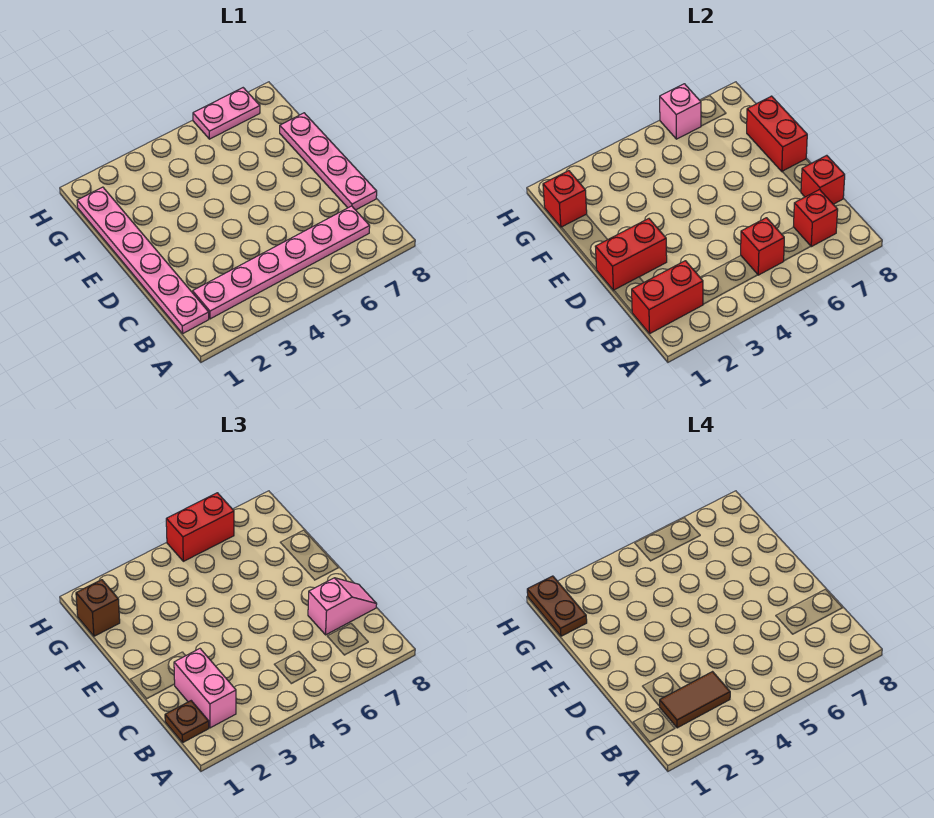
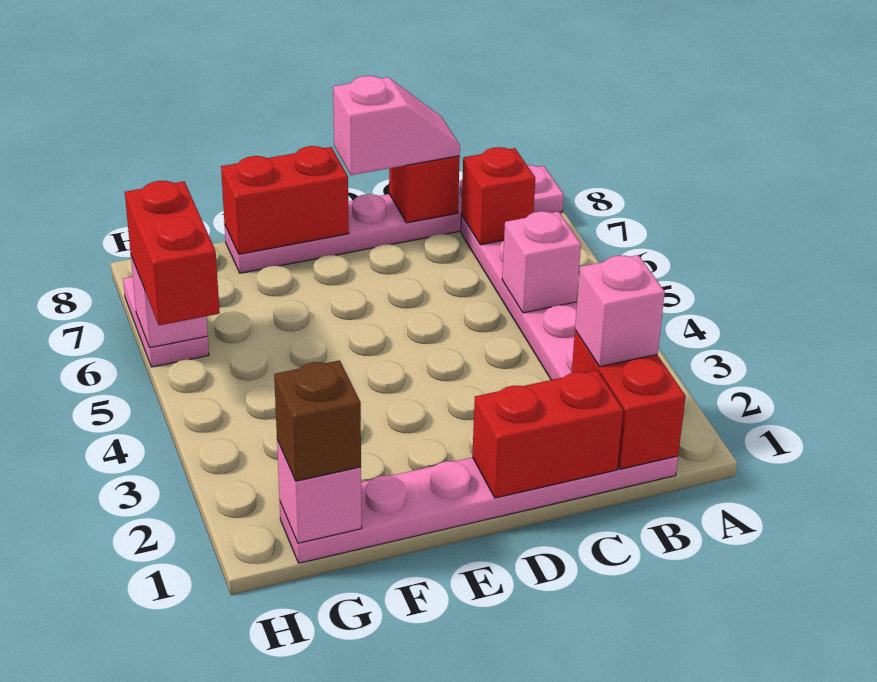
brown 1x1 plate [165,701,209,742] -> none
pink 1x2 brick [174,649,236,728] -> pink 1x1 brick [575,255,665,367]
brown 1x2 tile [660,672,730,728] -> none
red 1x1 brick [741,218,784,275] -> pink 1x1 brick [502,211,581,313]
pink 1x2 slope [308,578,377,635] -> pink 1x2 slope turned to [333,76,460,175]
pink 1x4 plate [280,113,377,210] -> pink 1x6 plate [225,165,564,273]
red 1x2 brick [595,219,667,290] -> red 1x2 brick turned to [472,370,623,498]
red 1x1 brick [543,171,587,227] -> pink 1x1 brick [277,440,362,543]
brown 1x2 plate [527,576,587,636] -> none

